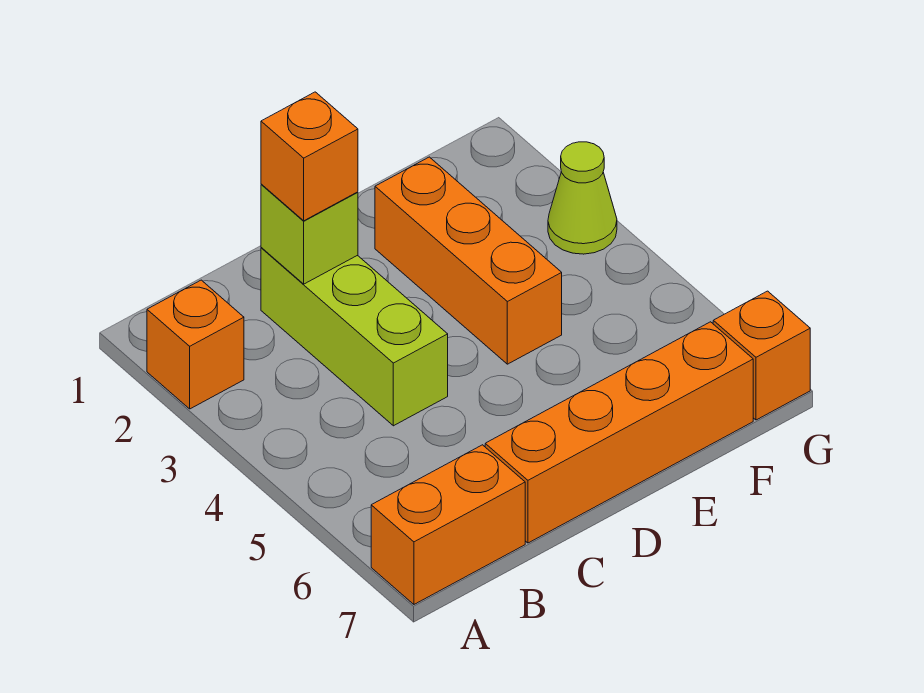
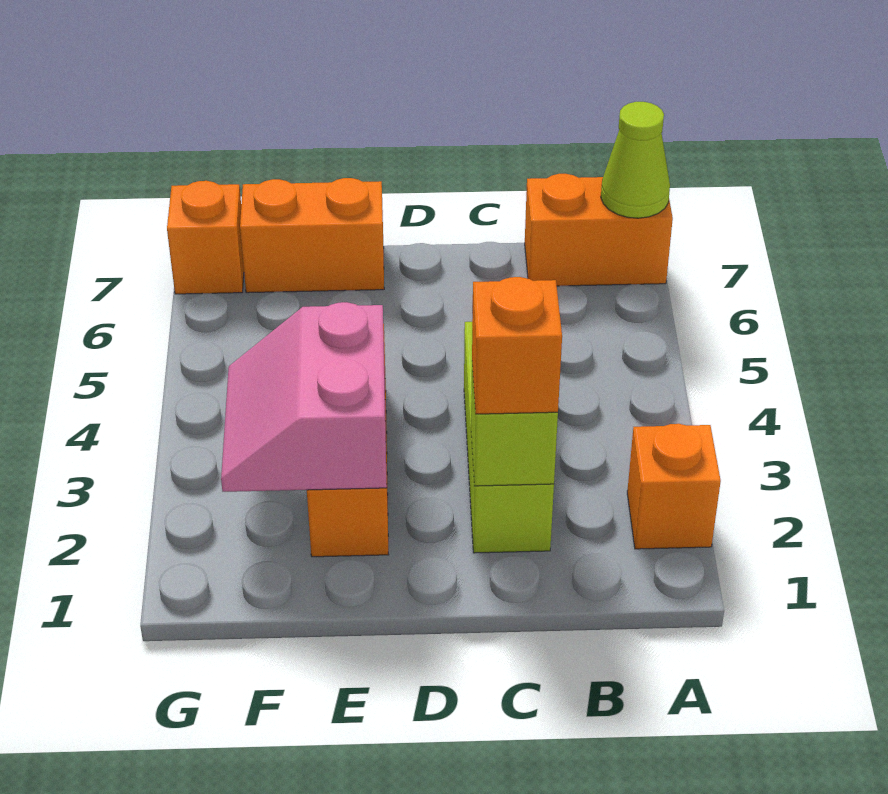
orange 1x4 brick [485,322,753,543] -> orange 1x2 brick [240,178,384,293]
none -> pink 2x2 slope [221,302,387,492]
lime 1x1 cone [548,142,617,254] -> lime 1x1 cone moved to [601,102,670,218]

